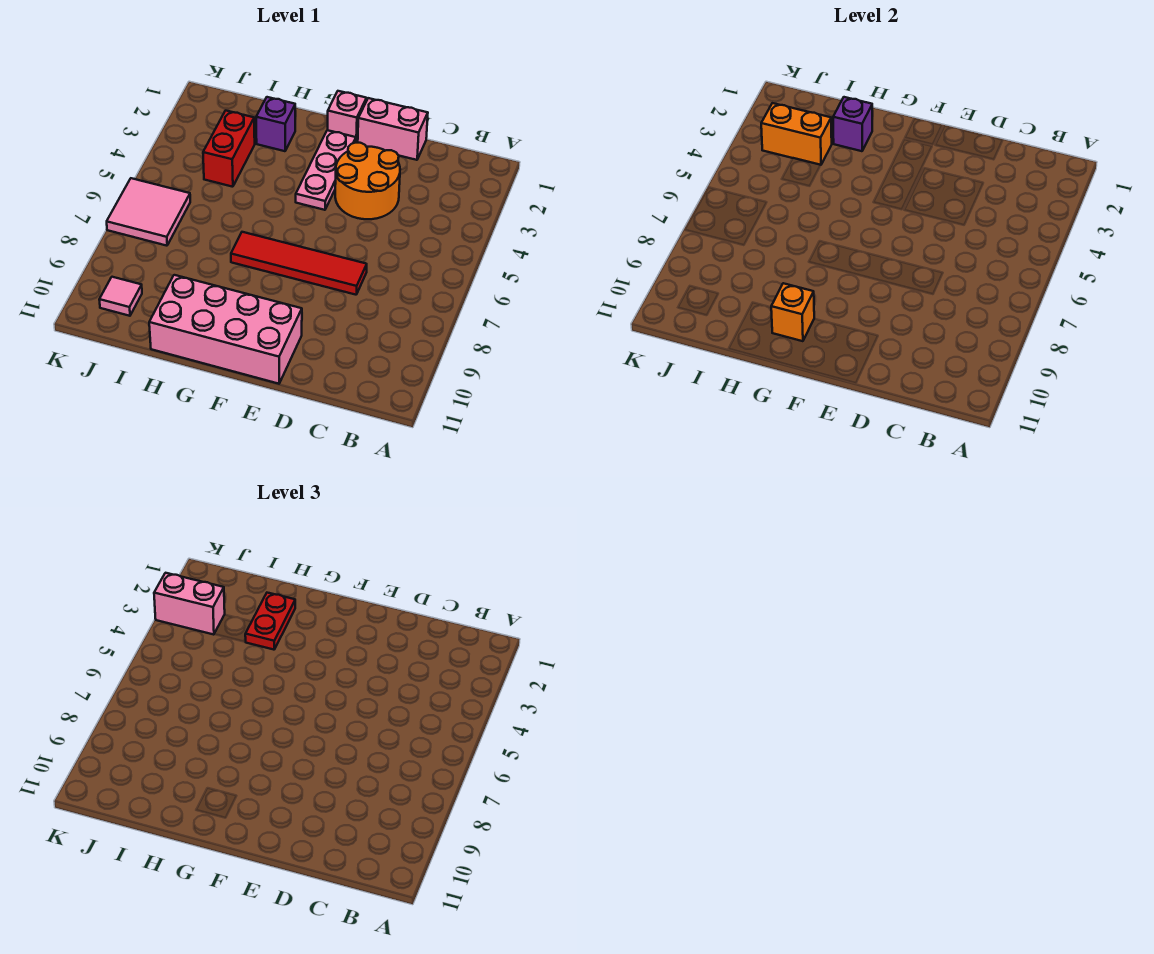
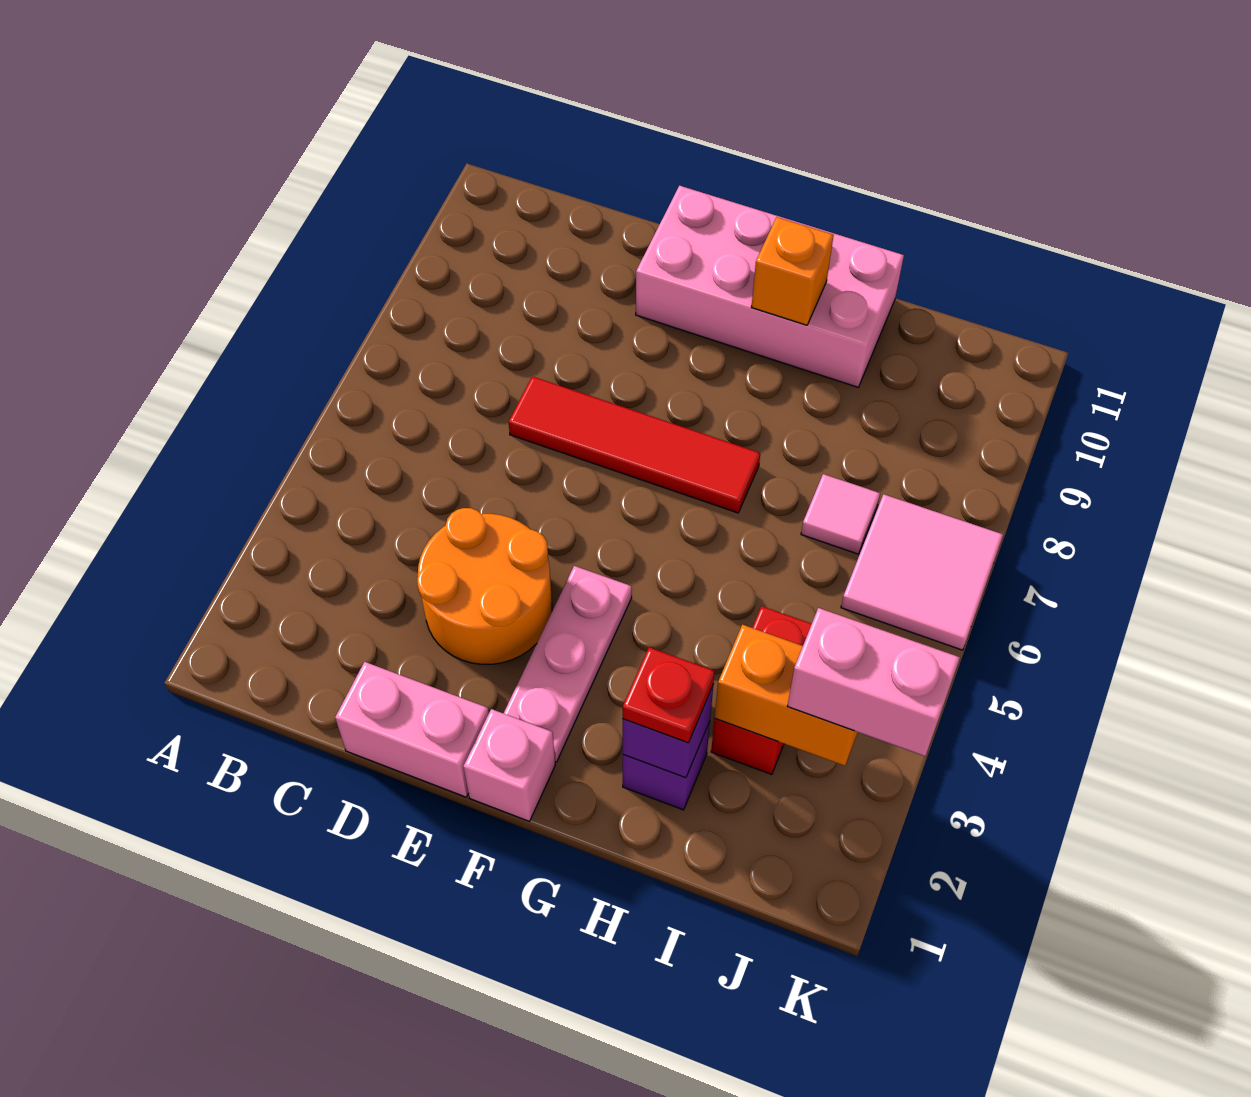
red 1x2 plate [245,593,295,650] -> red 1x1 plate [623,647,715,743]
pink 1x1 tile [99,277,142,316] -> pink 1x1 tile moved to [801,474,880,554]

